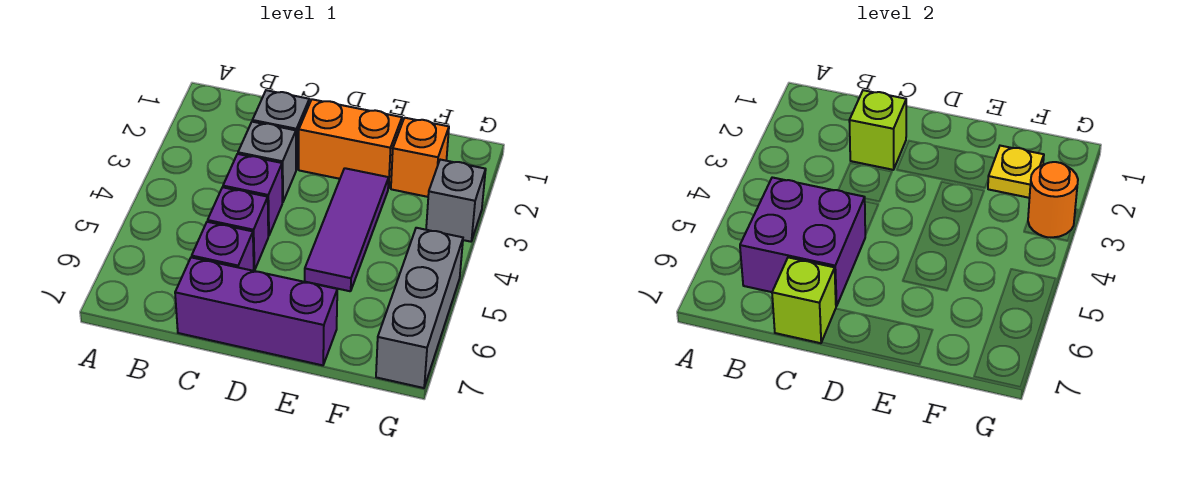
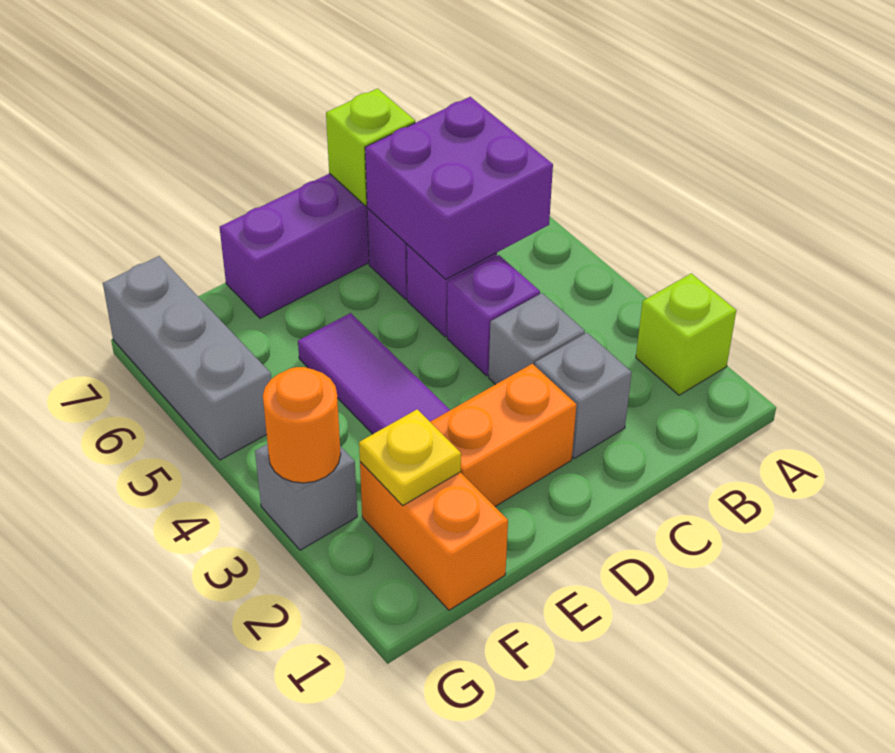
lime 1x1 brick [849,90,906,170] -> lime 1x1 brick moved to [636,273,736,395]
orange 1x1 brick [391,118,449,197] -> orange 1x2 brick [360,462,508,610]

